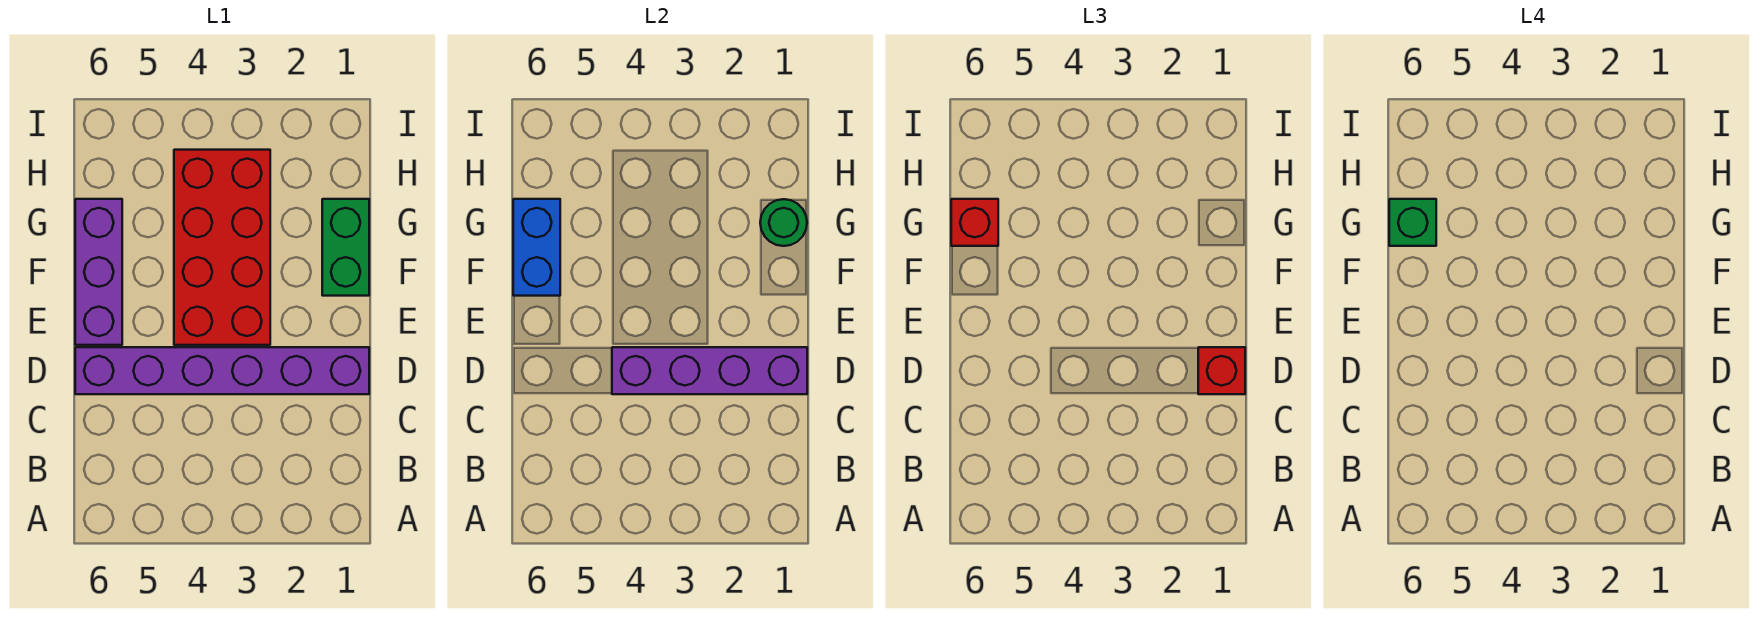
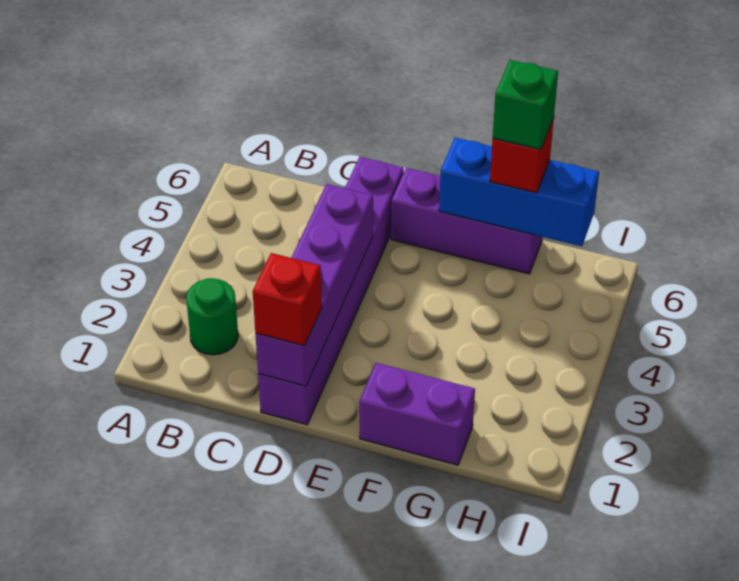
red 2x4 brick [174,150,270,345] -> none
green 1x2 brick [322,199,369,296] -> purple 1x2 brick [359,363,475,465]
blue 1x2 brick [513,199,560,296] -> blue 1x3 brick [439,138,599,246]
green 1x1 round brick [760,199,807,246] -> green 1x1 round brick moved to [186,278,238,355]

